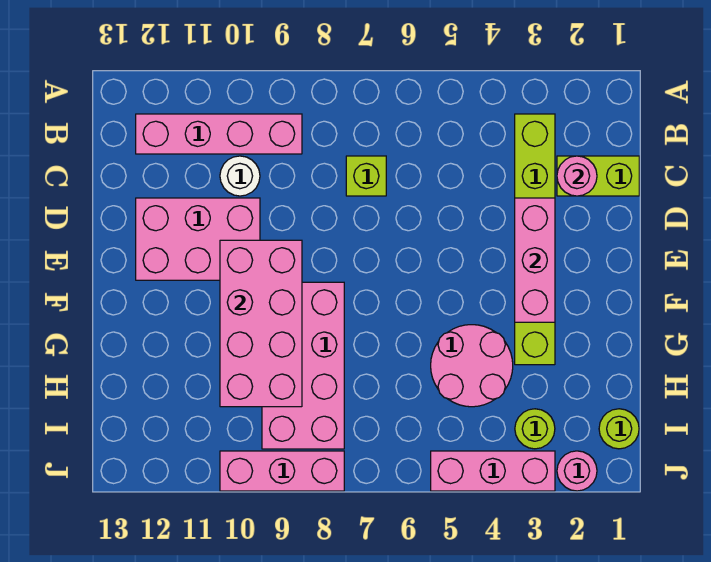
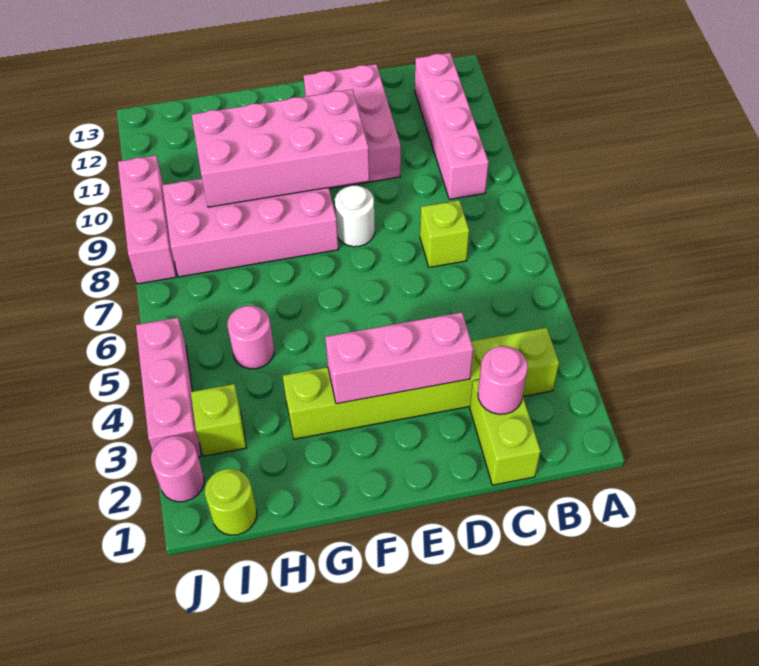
white 1x1 round brick [220,156,260,196] -> white 1x1 round brick moved to [335,185,375,247]
pink 2x2 round brick [431,325,513,407] -> pink 1x1 round brick [227,305,274,369]
lime 1x1 round brick [515,409,555,449] -> lime 1x1 brick [191,384,246,456]

